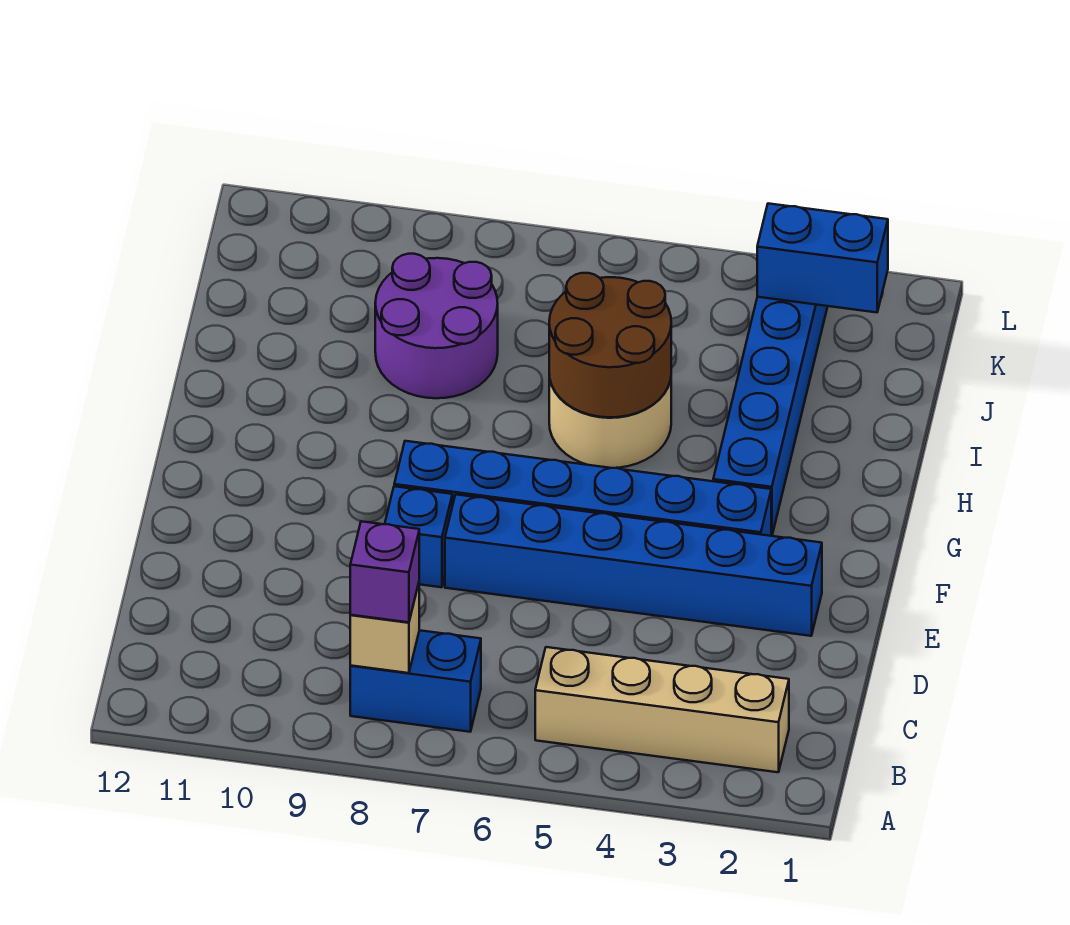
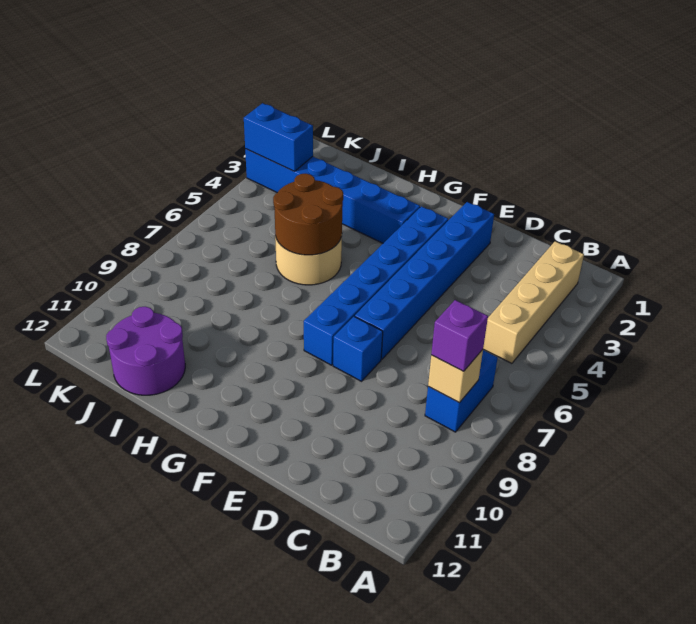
purple 2x2 round brick [375,254,498,398] -> purple 2x2 round brick moved to [106,307,185,395]
blue 1x2 brick [757,203,888,312] -> blue 1x2 brick turned to [244,103,313,171]

